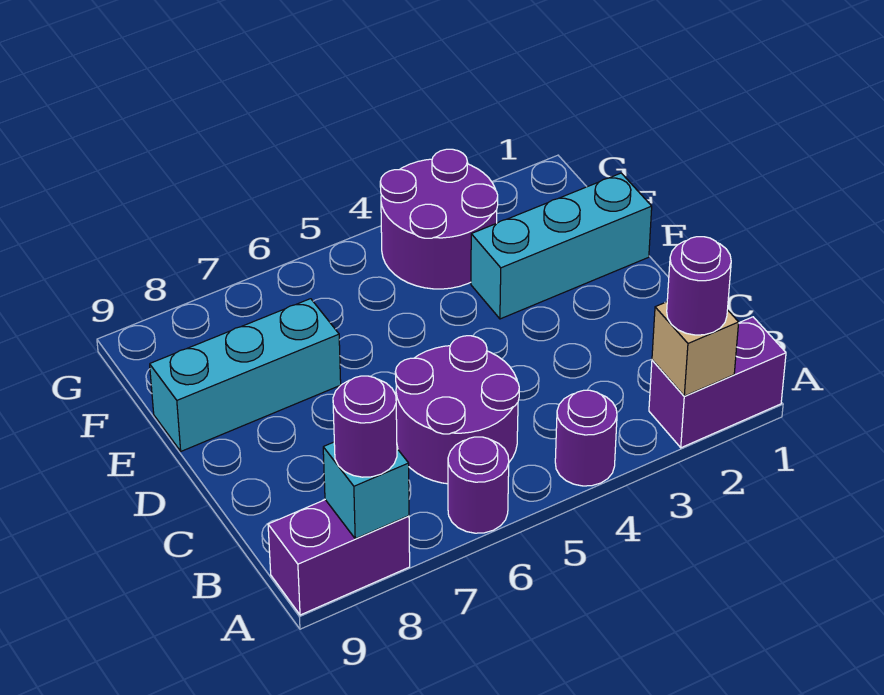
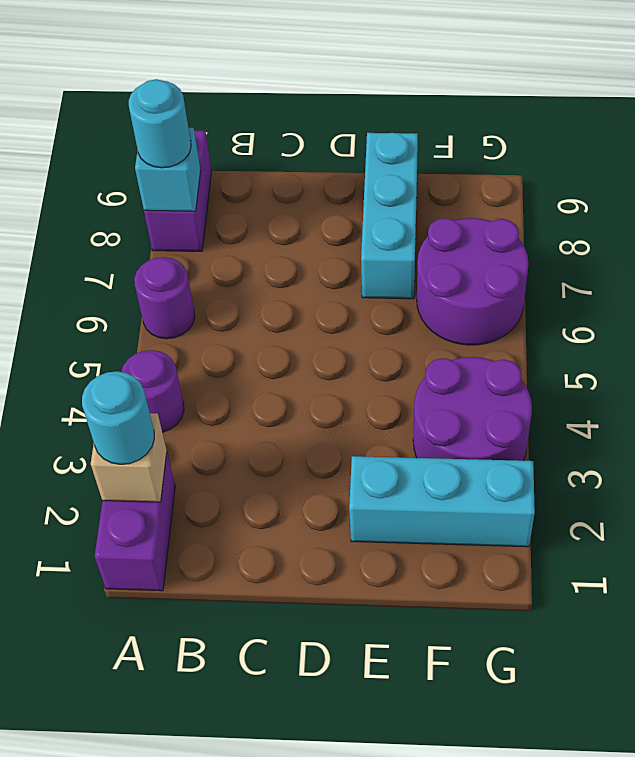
purple 1x1 round brick [667,237,731,335] -> cyan 1x1 round brick [82,371,154,464]
purple 1x1 round brick [333,376,397,477] -> cyan 1x1 round brick [129,79,191,168]
purple 2x2 round brick [395,336,519,484] -> purple 2x2 round brick moved to [417,218,529,345]
cyan 1x3 brick [471,173,652,319] -> cyan 1x3 brick turned to [349,456,535,547]

